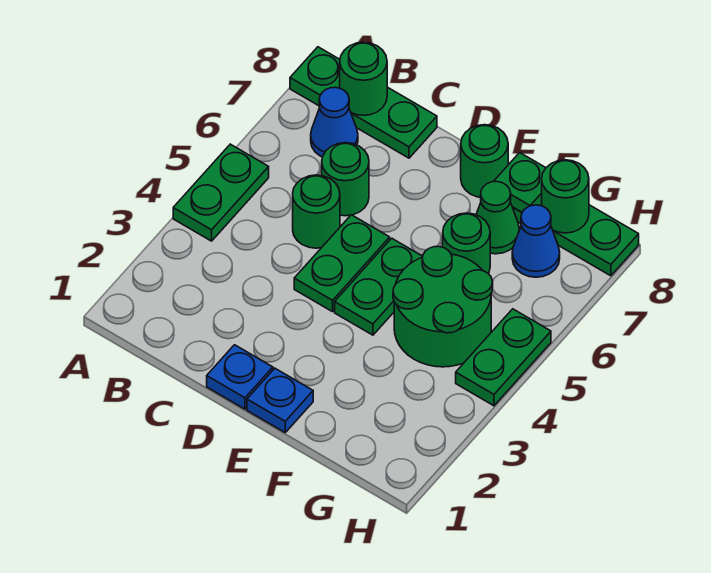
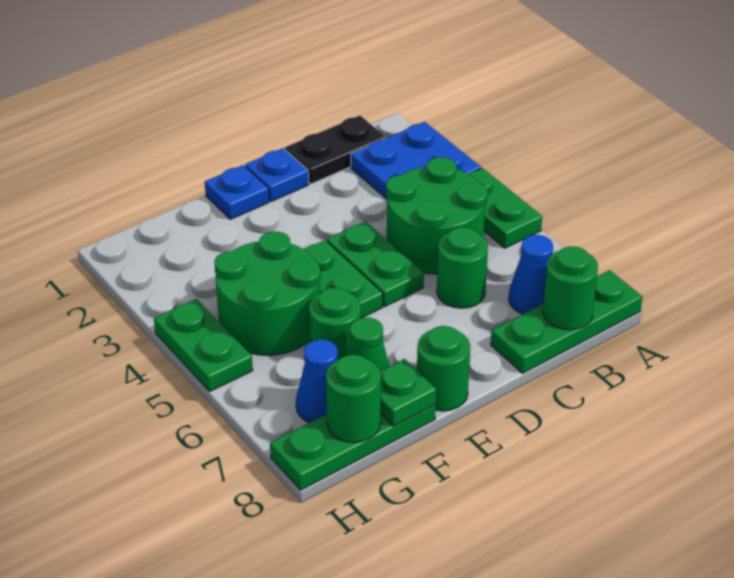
none -> blue 2x2 plate [351,122,481,199]
none -> black 1x2 plate [285,115,386,184]
green 1x1 round brick [293,175,340,248] -> green 2x2 round brick [386,157,488,274]

